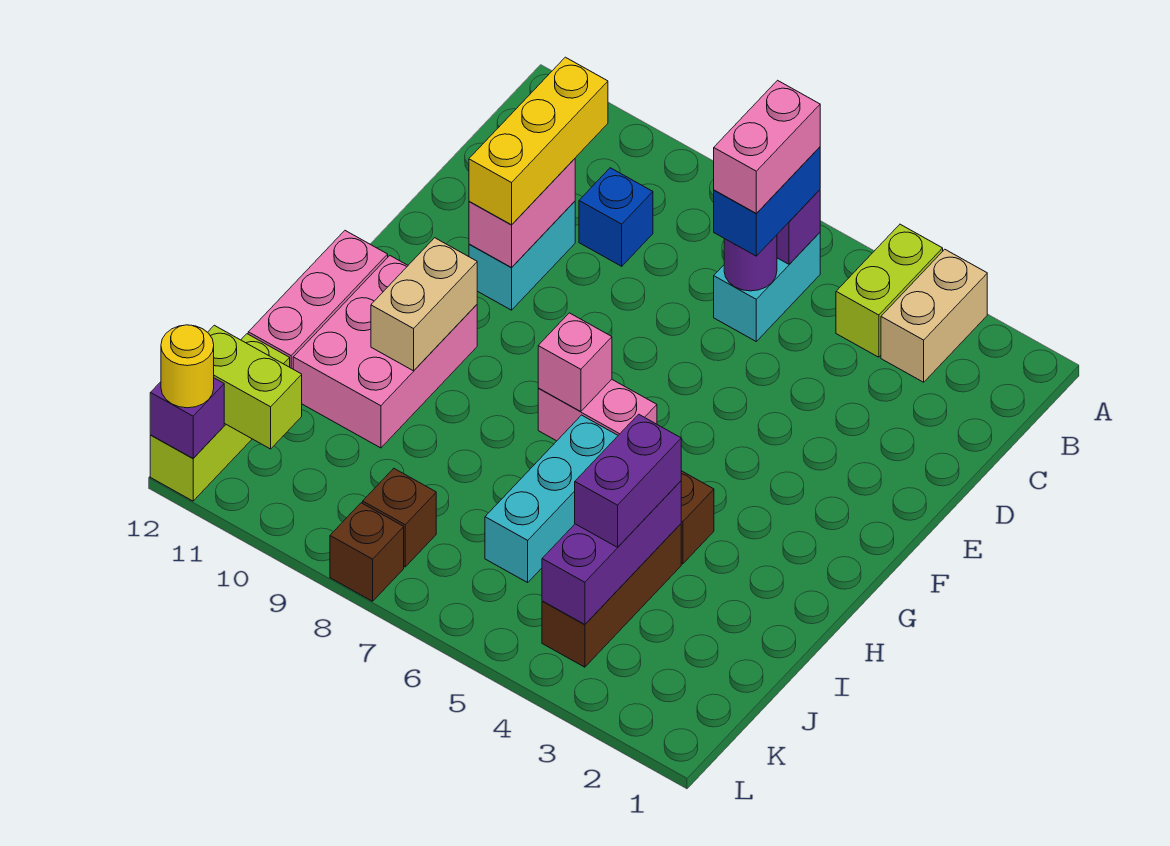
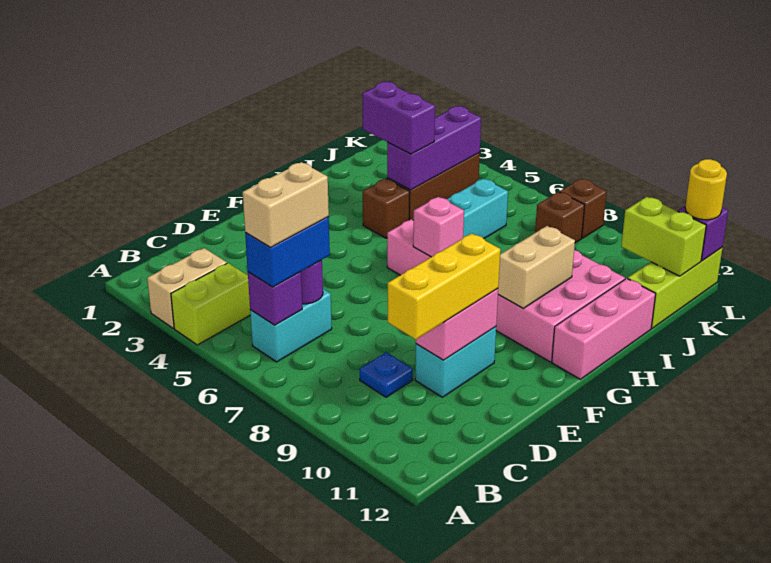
pink 1x2 brick [714,80,820,213] -> tan 1x2 brick [243,162,329,247]
blue 1x1 brick [579,168,653,266] -> blue 1x1 plate [360,352,413,397]
purple 1x2 brick [575,414,681,547] -> purple 1x2 brick turned to [362,82,435,154]

